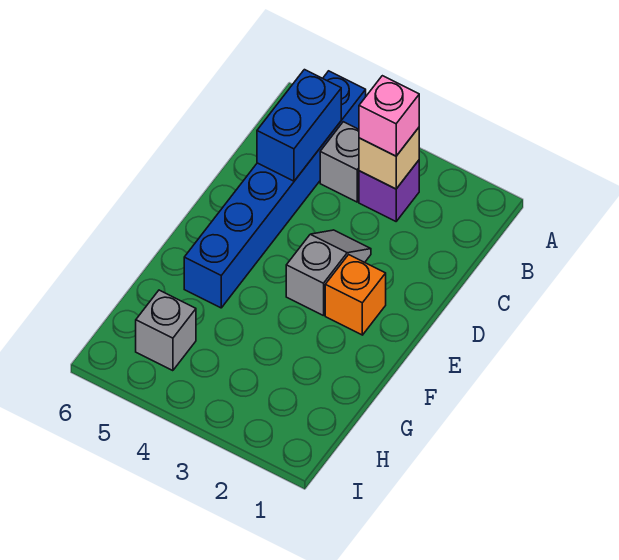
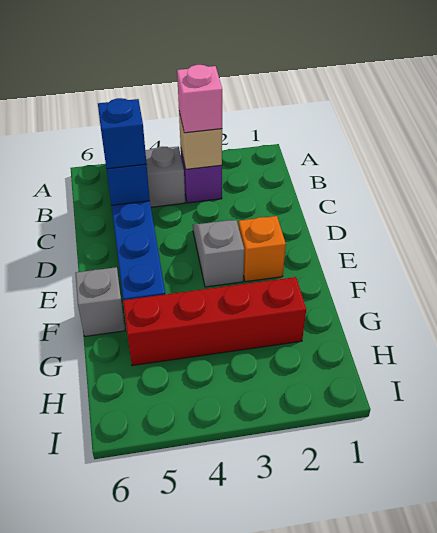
none -> blue 1x1 brick [98,98,146,169]
none -> red 1x4 brick [123,277,306,366]
grey 1x1 brick [136,290,196,371] -> grey 1x1 brick moved to [75,267,125,336]

